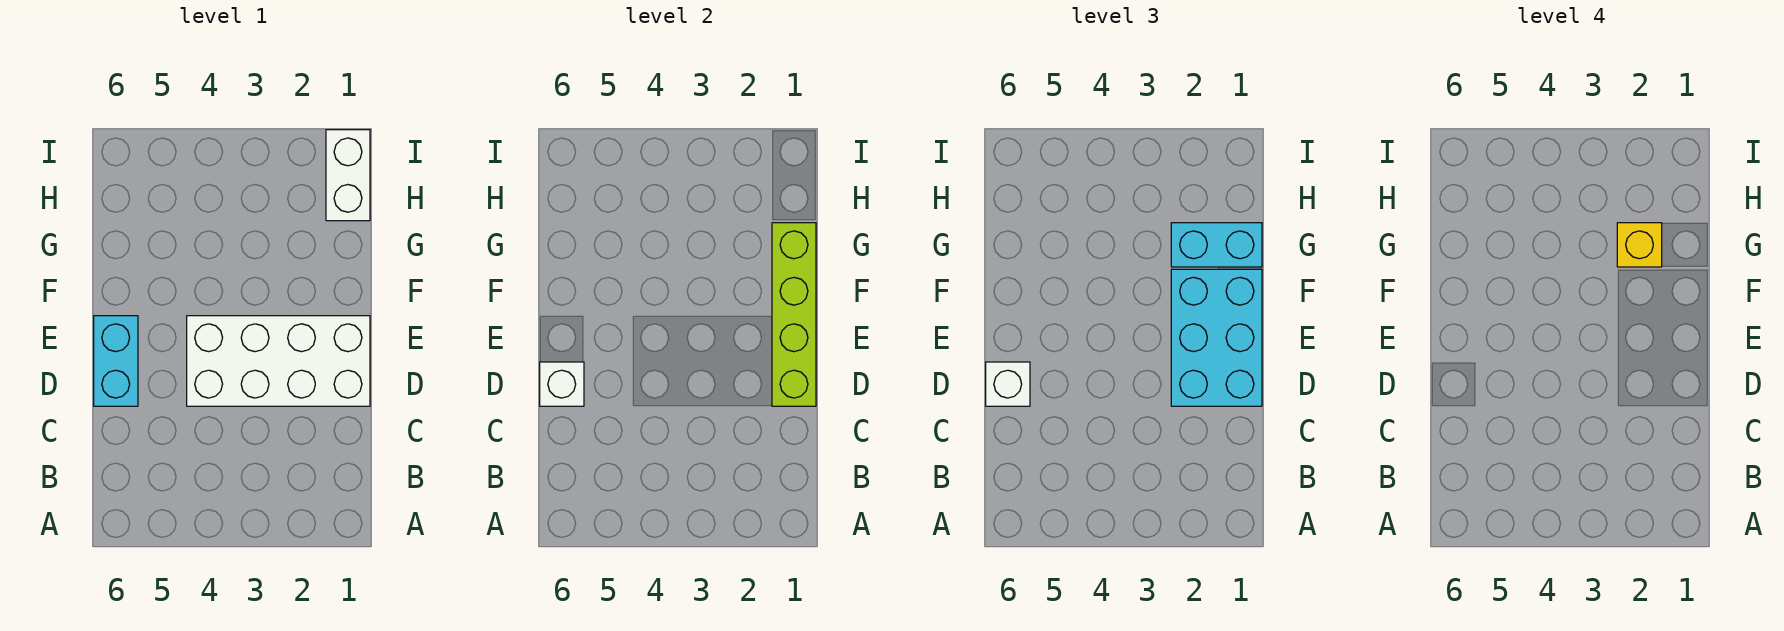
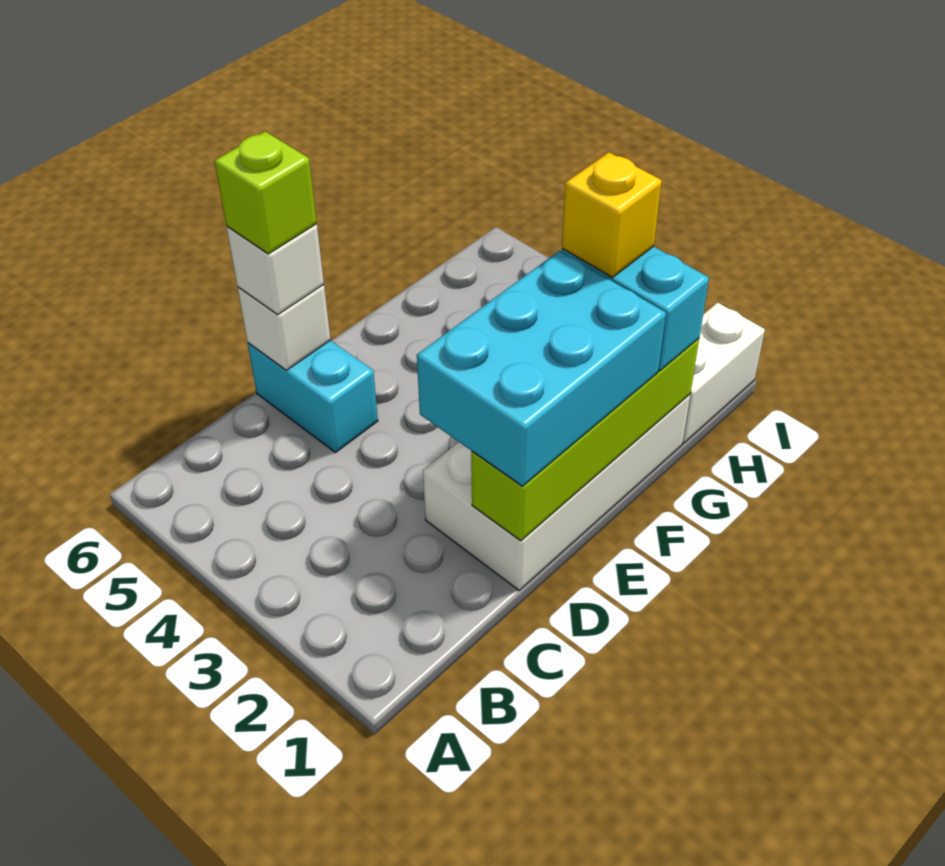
white 2x4 brick [187,316,370,406] -> white 2x4 brick turned to [423,395,690,590]
cyan 1x2 brick [94,316,138,406] -> cyan 1x2 brick turned to [248,340,378,452]
none -> lime 1x1 brick [215,131,317,254]

